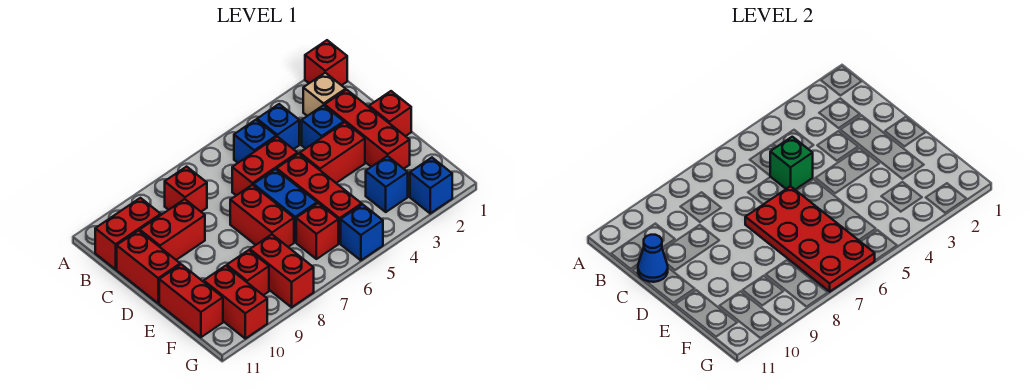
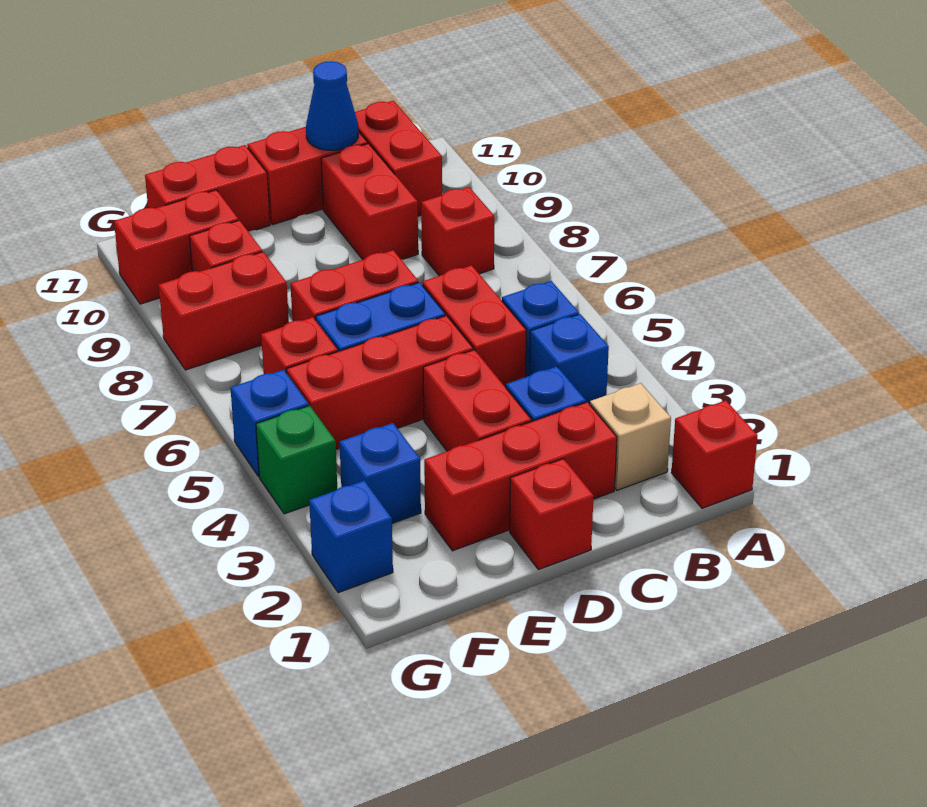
green 1x1 brick [770,137,813,190] -> green 1x1 brick moved to [256,406,337,514]
red 2x4 plate [745,186,875,292] -> none

